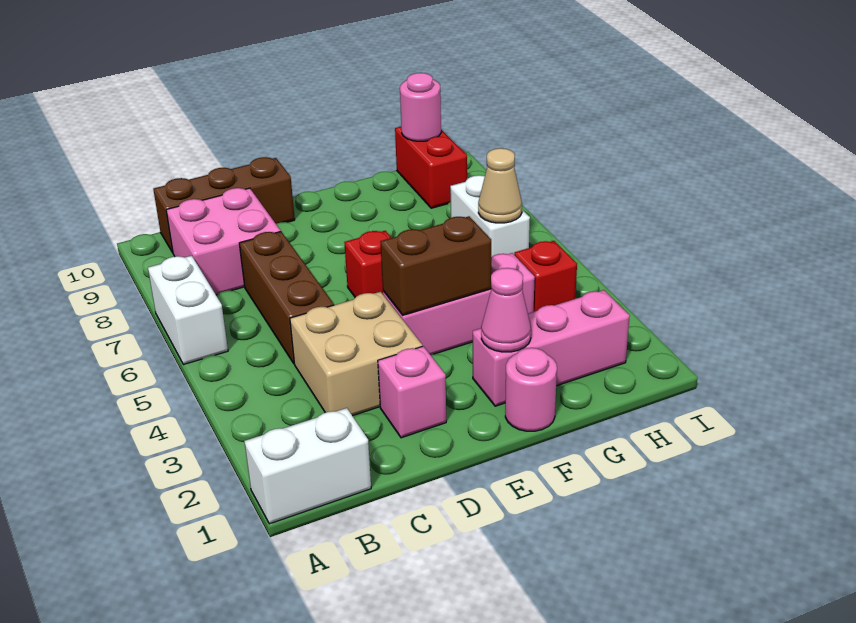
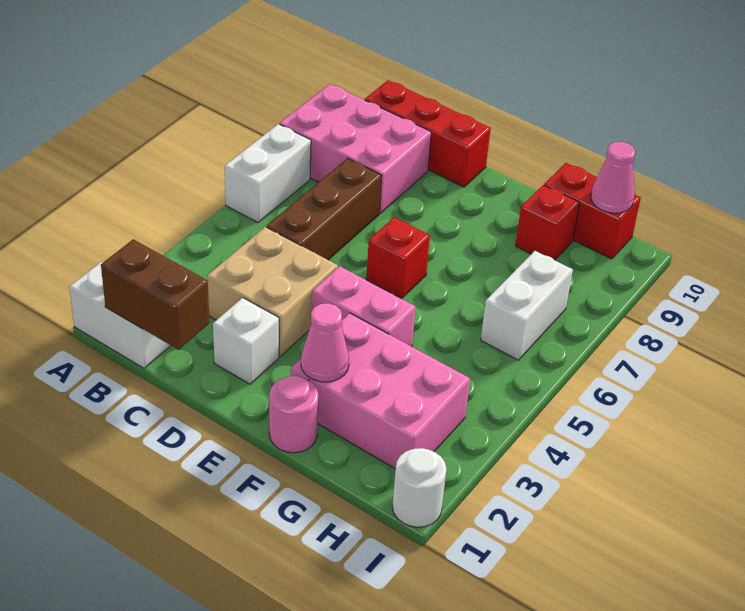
pink 2x2 brick [166,188,281,295] -> pink 2x3 brick [280,84,431,213]
brown 1x3 brick [153,157,295,253] -> red 1x3 brick [365,80,491,187]
pink 1x1 brick [378,346,446,438] -> white 1x1 brick [213,298,279,384]
pink 1x3 brick [383,253,535,355] -> pink 1x2 brick [312,266,416,346]
brown 1x2 brick [380,216,491,315] -> brown 1x2 brick moved to [101,239,209,350]
pink 1x3 brick [473,290,630,406] -> pink 2x3 brick [291,313,470,469]
red 1x1 brick [514,241,577,312] -> red 1x1 brick moved to [515,185,580,260]
tan 1x1 cone [478,148,522,223] -> none
red 1x2 brick [395,127,467,208] -> red 1x2 brick turned to [544,163,641,259]
pink 1x1 round brick [400,73,441,141] -> pink 1x1 cone [591,142,635,213]
none -> white 1x1 round brick [392,448,447,527]

